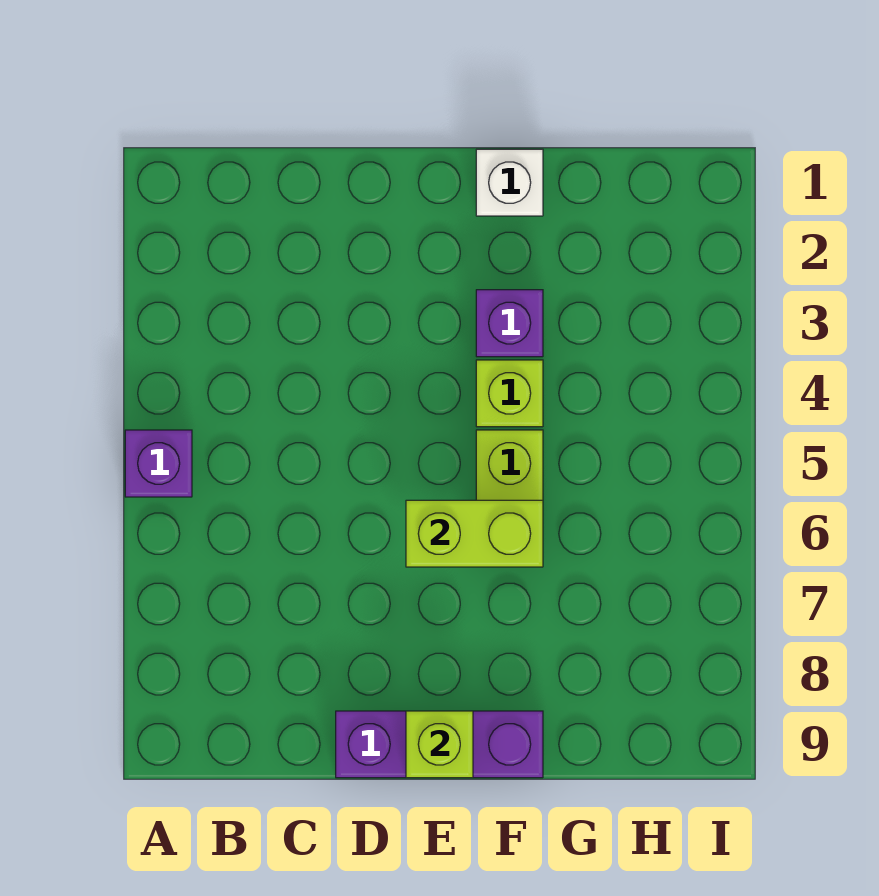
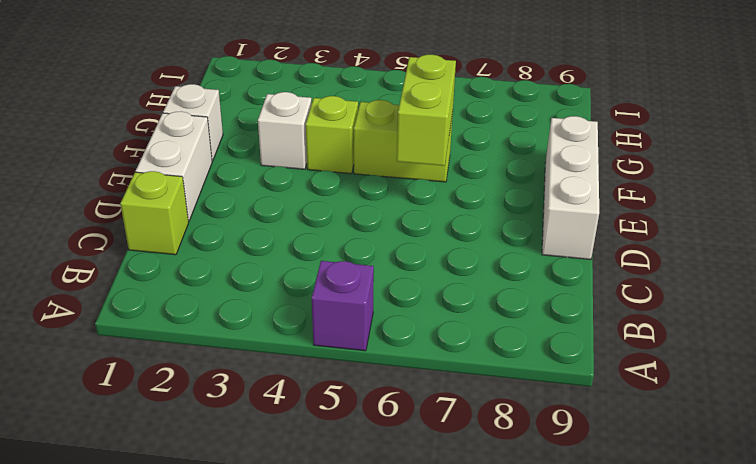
none -> white 1x2 brick [136,111,212,221]
purple 1x3 brick [336,711,543,778] -> white 1x3 brick [542,116,599,260]
lime 1x1 brick [406,711,473,778] -> lime 1x1 brick moved to [120,171,189,255]
purple 1x1 brick [476,290,543,357] -> white 1x1 brick [258,92,312,169]

